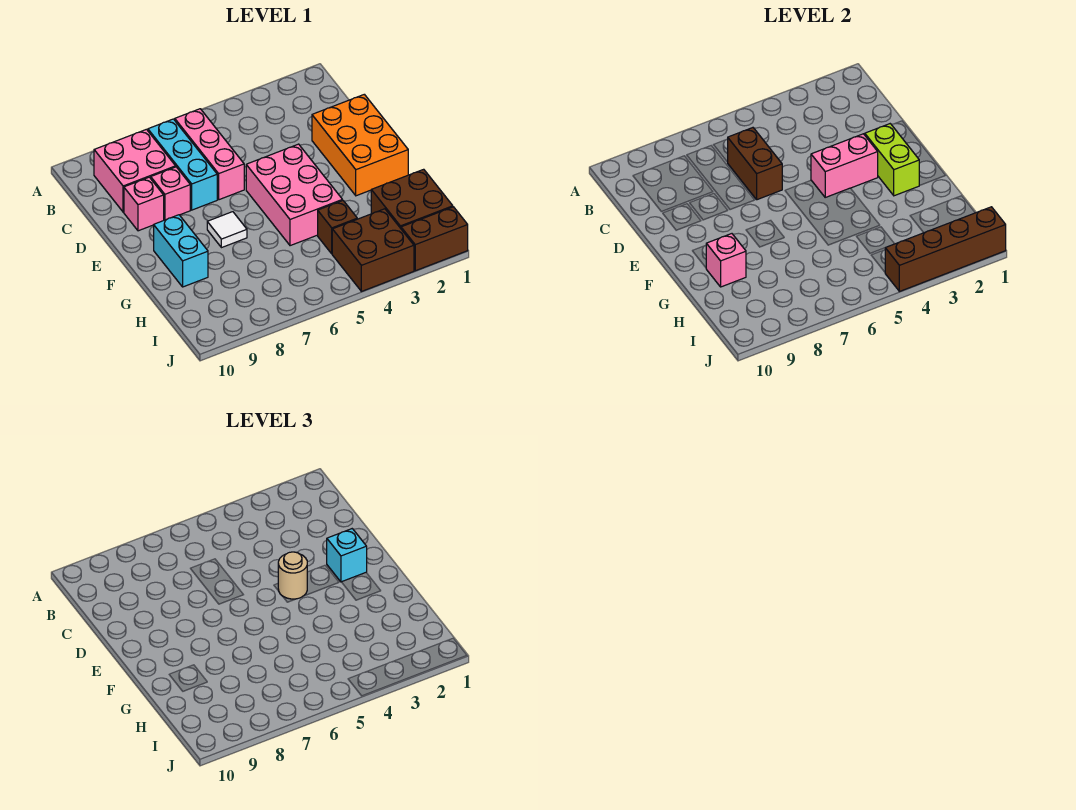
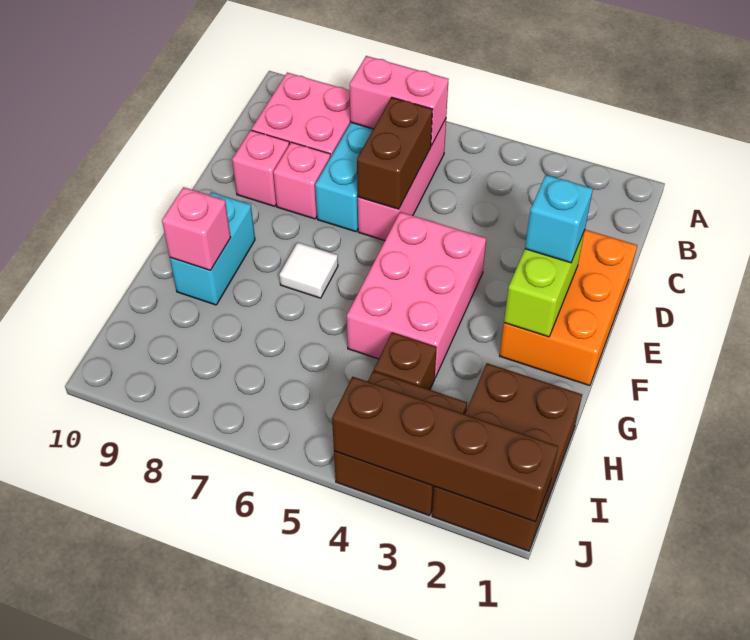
pink 1x2 brick [811,134,878,197] -> pink 1x2 brick moved to [350,56,449,146]
tan 1x1 round brick [278,552,307,599] -> none

